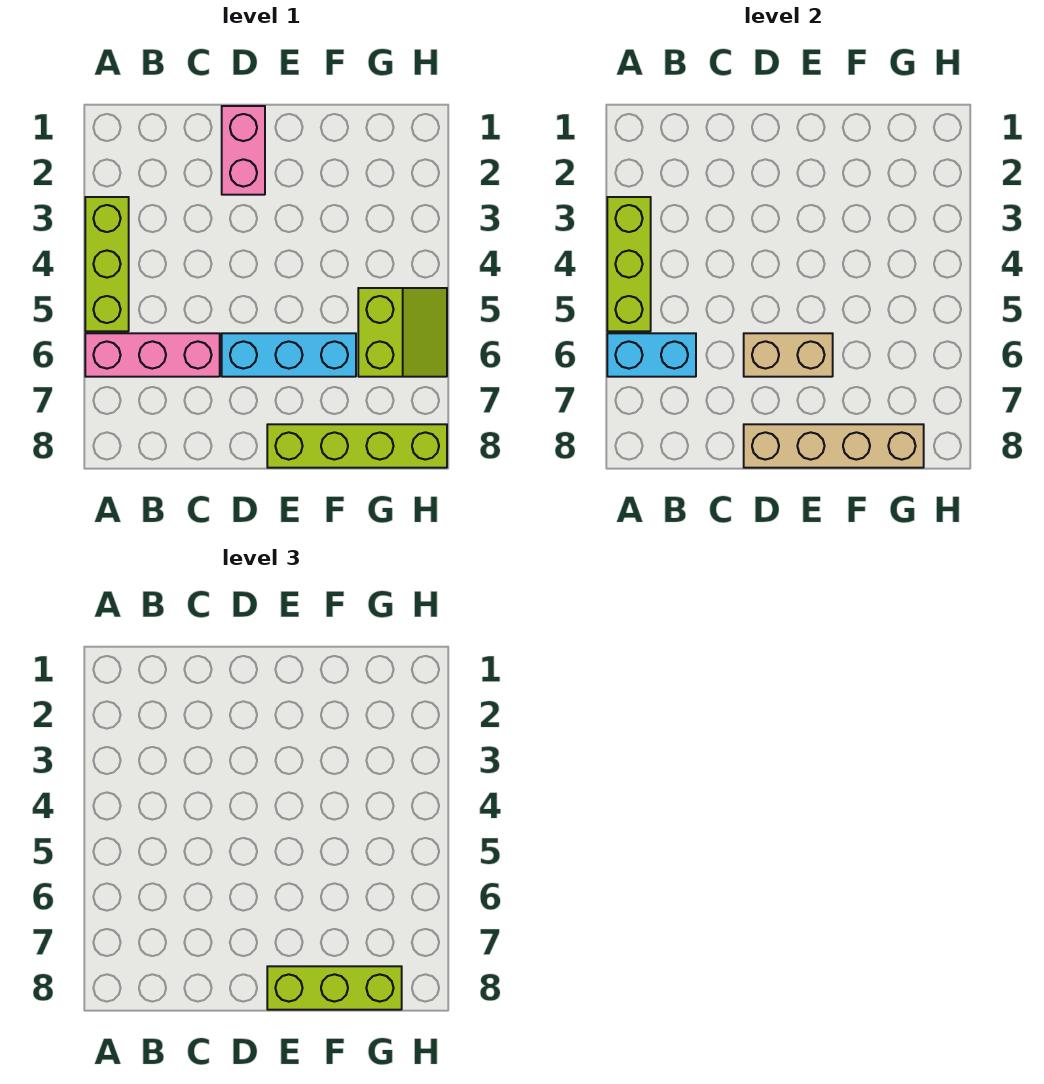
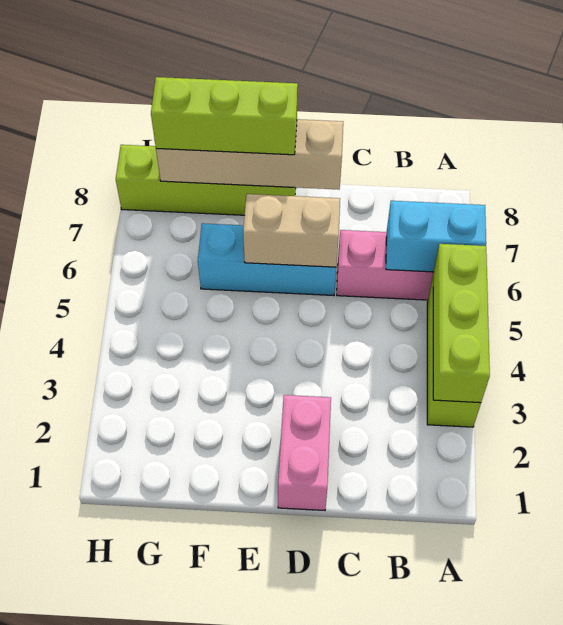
lime 2x2 slope [358,288,447,377] -> none

